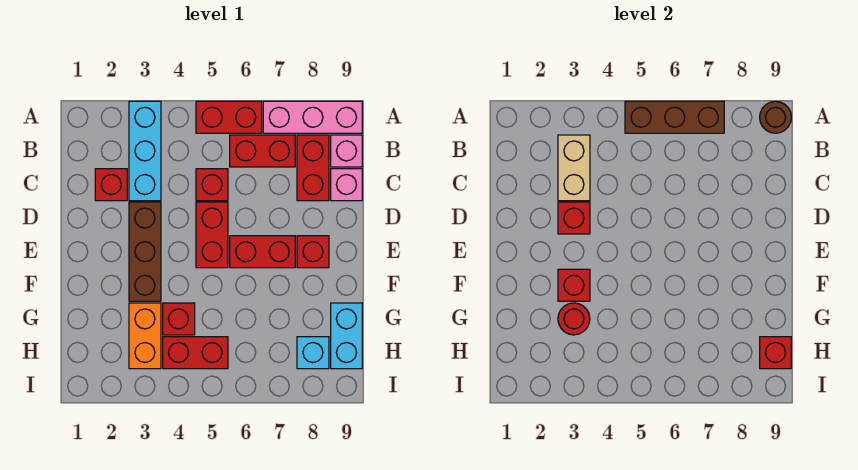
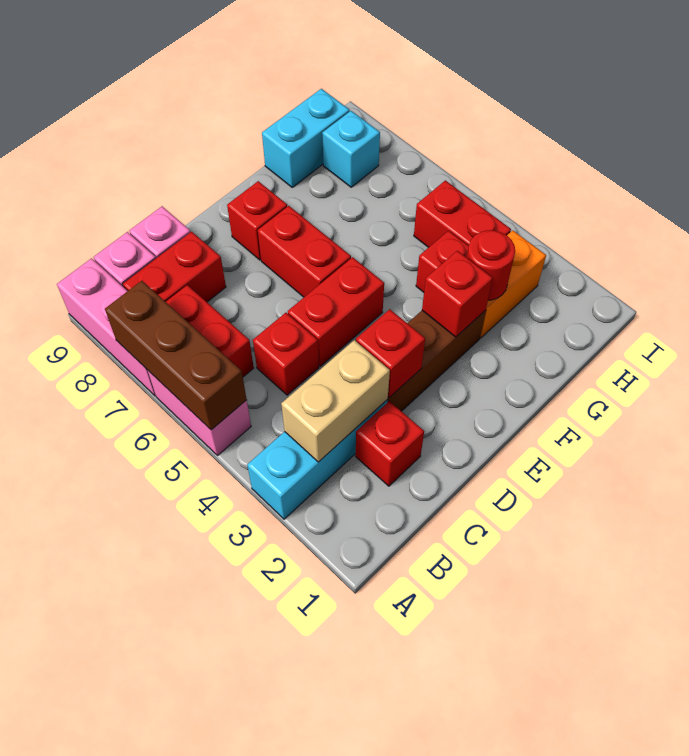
red 1x2 brick [196,101,262,133] -> pink 1x2 brick [148,371,251,456]
brown 1x1 round brick [760,101,791,133] -> none
red 1x1 brick [760,337,791,369] -> none

